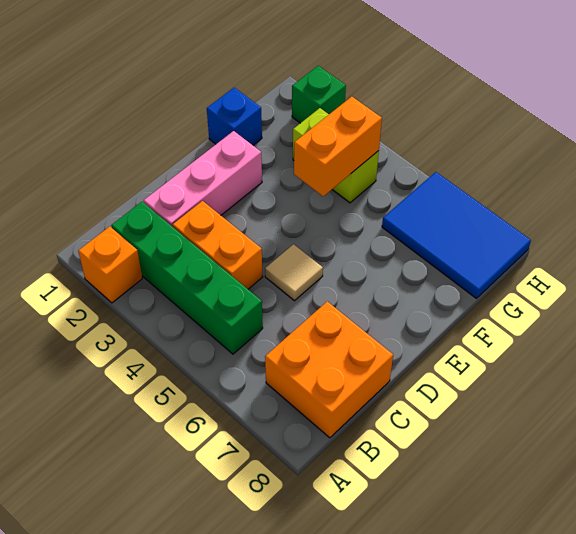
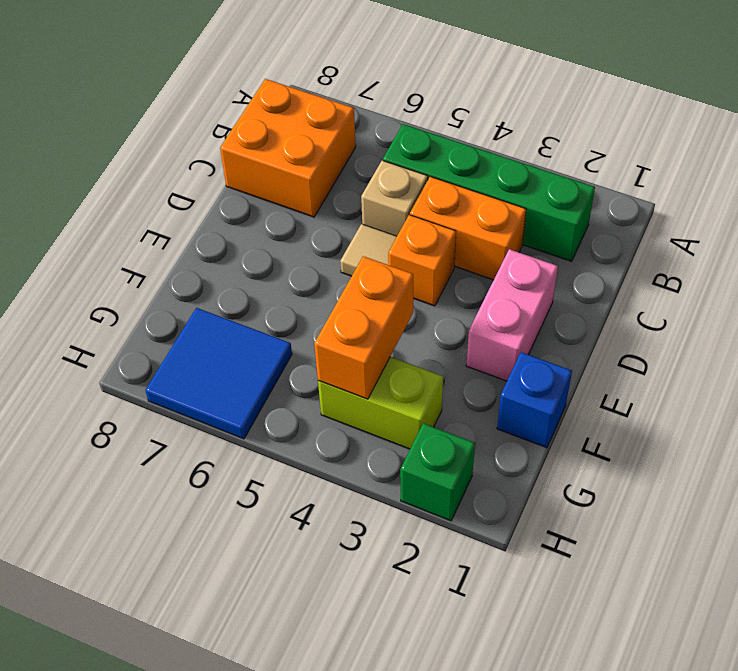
orange 1x1 brick [78,226,142,303] -> orange 1x1 brick moved to [388,215,456,306]
pink 1x3 brick [144,131,262,227] -> pink 1x2 brick [466,249,558,381]
none -> tan 1x1 brick [361,160,428,236]
blue 2x3 tile [382,172,531,298] -> blue 2x2 tile [145,308,292,439]

